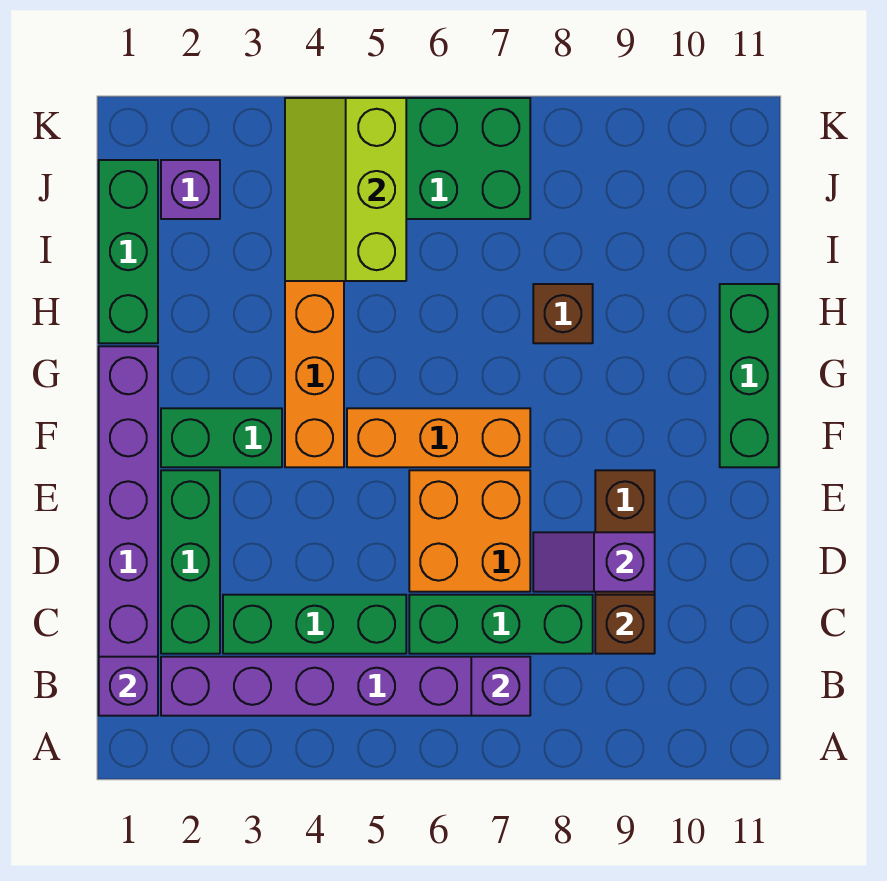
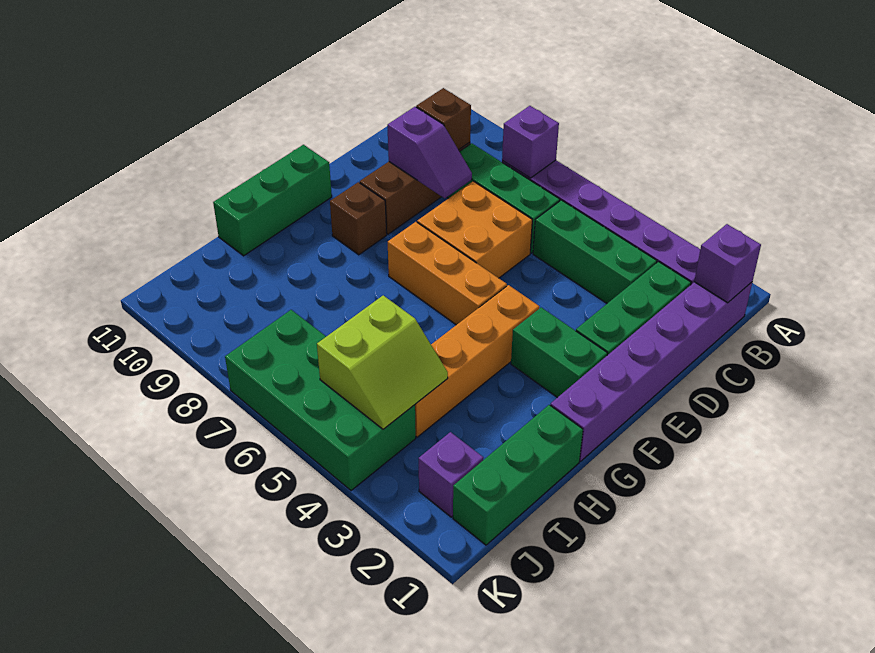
brown 1x1 brick [533,284,593,343] -> brown 1x1 brick moved to [330,182,387,255]
lime 2x3 slope [285,98,406,281] -> lime 2x2 slope [317,295,448,429]

